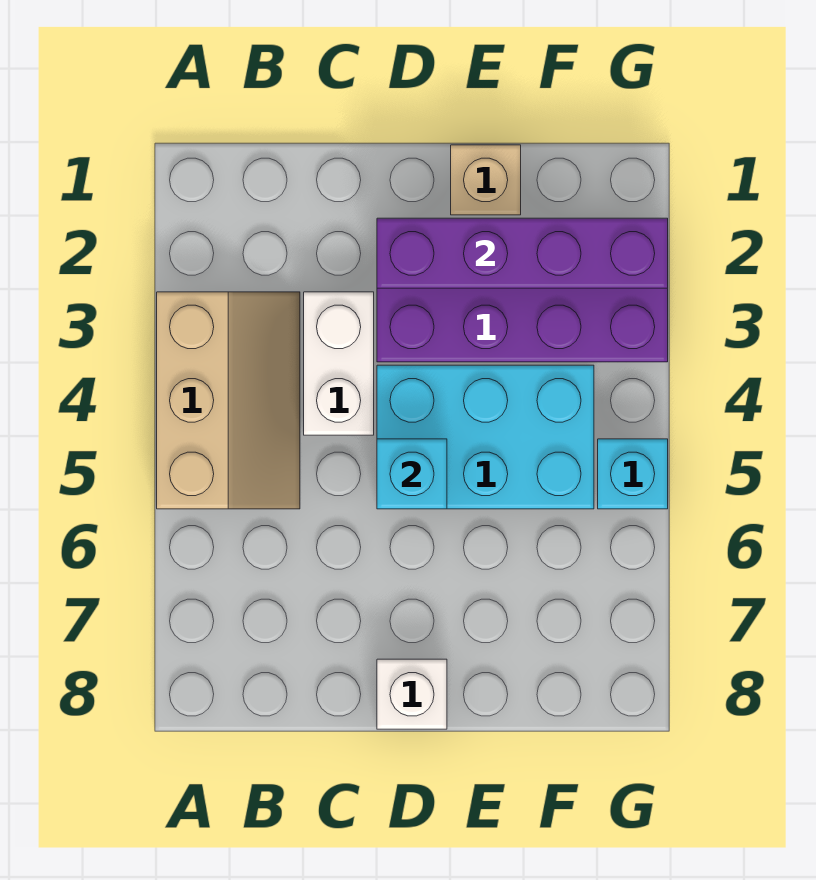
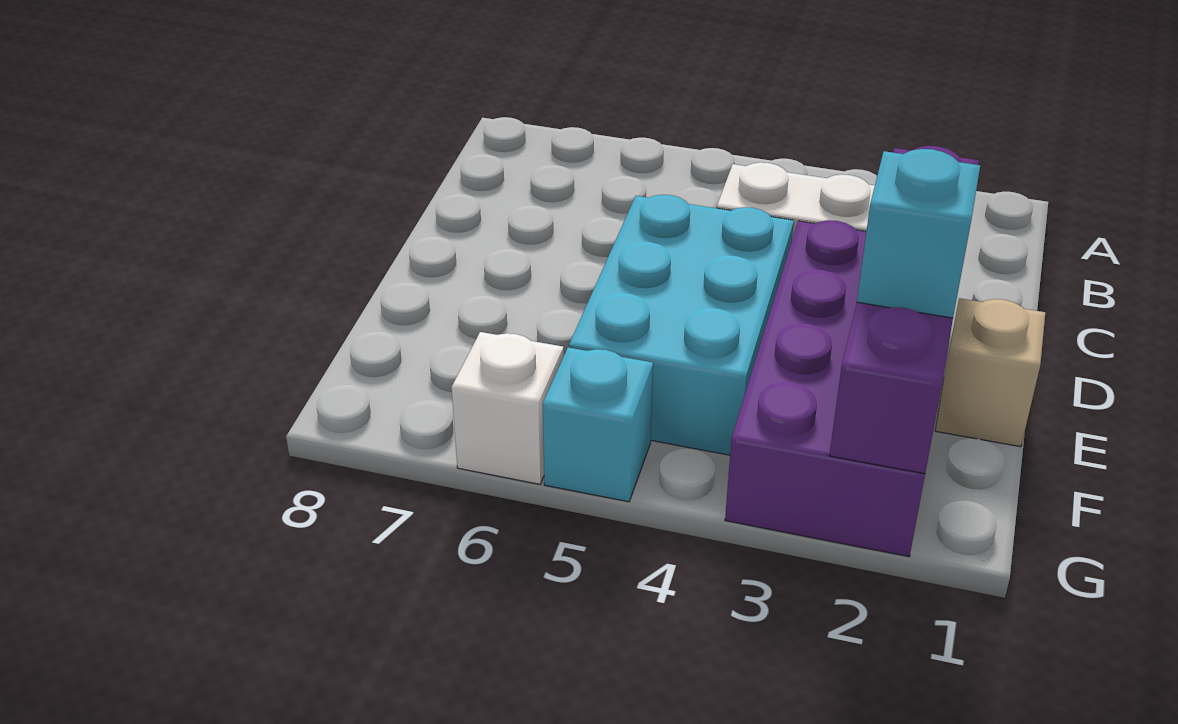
tan 2x3 slope [157,292,300,509] -> none
cyan 1x1 brick [377,439,447,509] -> cyan 1x1 brick moved to [857,149,980,318]
white 1x1 brick [377,659,447,729] -> white 1x1 brick moved to [451,332,564,484]

